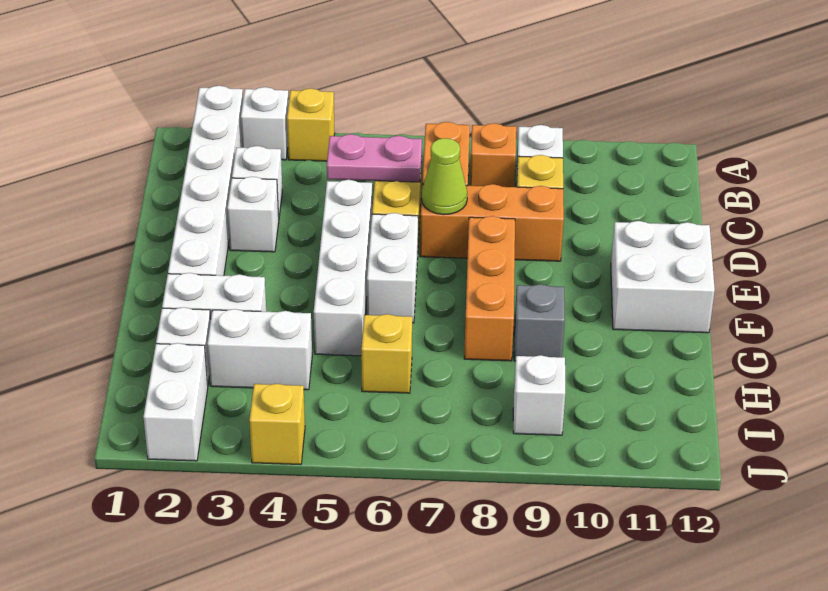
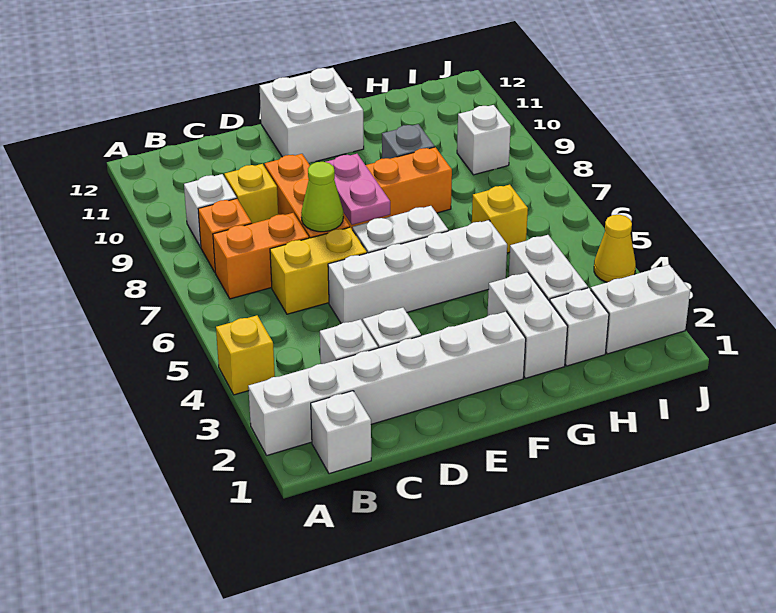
white 1x1 brick [241,87,289,160] -> white 1x1 brick moved to [311,391,371,474]
pink 1x2 plate [327,134,422,182] -> pink 1x2 plate moved to [326,154,390,225]
yellow 1x1 brick [249,384,305,465] -> yellow 1x1 cone [594,215,636,282]

